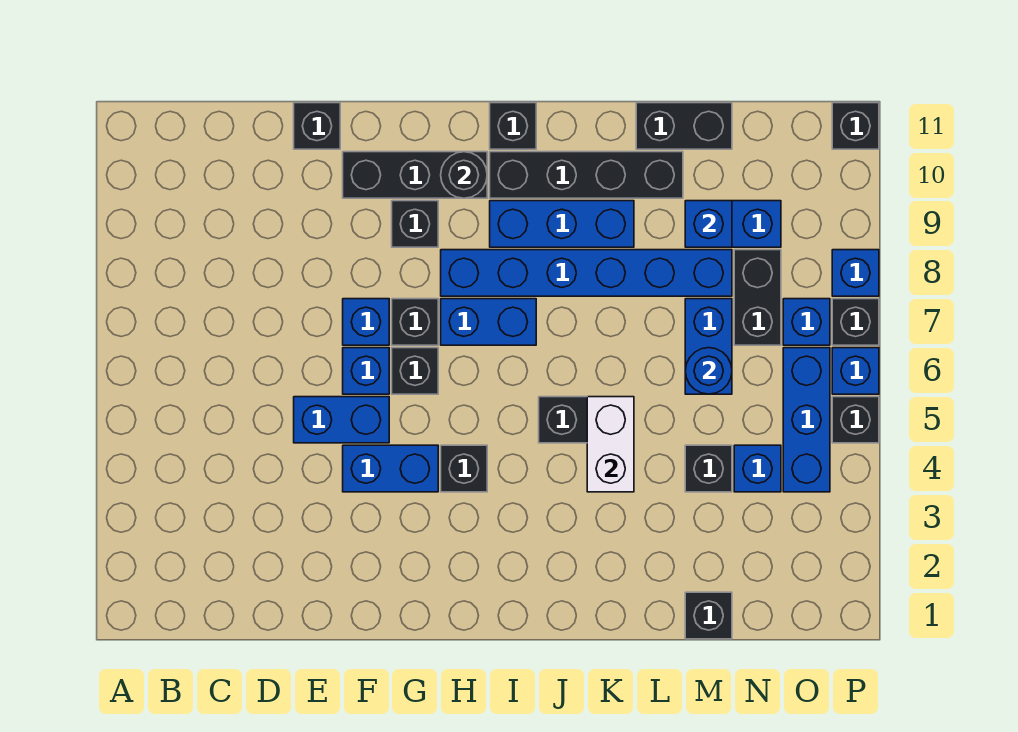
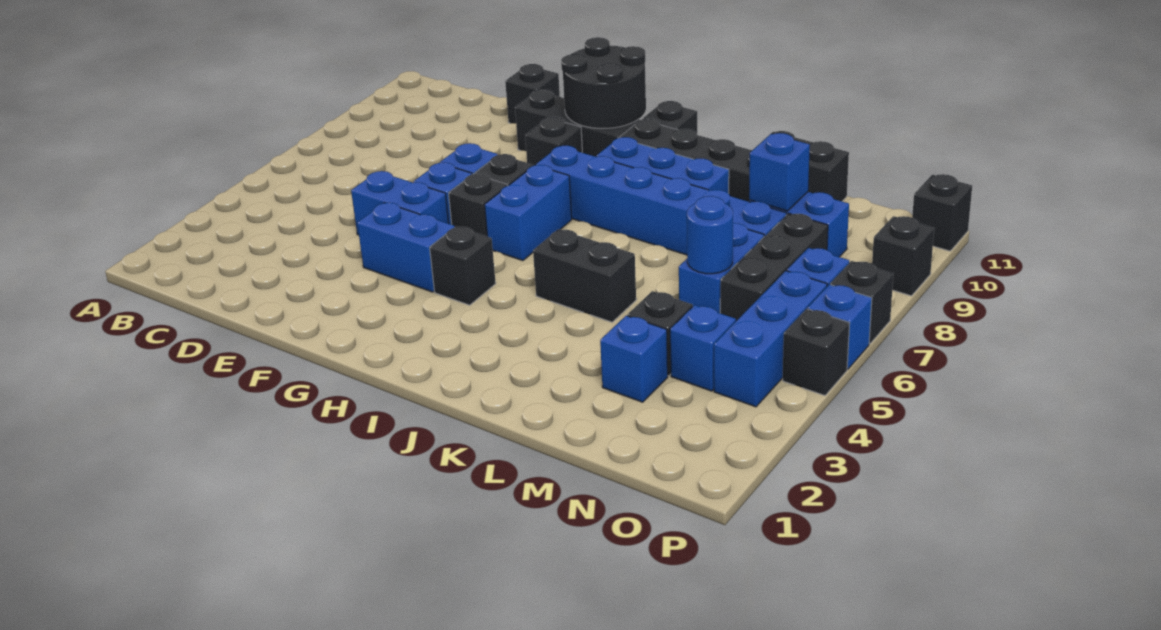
blue 1x2 brick [441,299,536,345] -> blue 1x2 brick turned to [485,165,572,261]
black 1x1 round brick [441,152,487,198] -> black 2x2 round brick [561,37,646,129]
white 1x2 brick [587,397,634,492] -> none
black 1x1 brick [685,592,732,639] -> black 1x1 brick moved to [872,216,934,296]
black 1x2 brick [734,250,781,345] -> black 1x3 brick [720,213,828,321]
blue 1x1 brick [832,250,879,296] -> blue 1x1 brick moved to [600,316,668,402]

